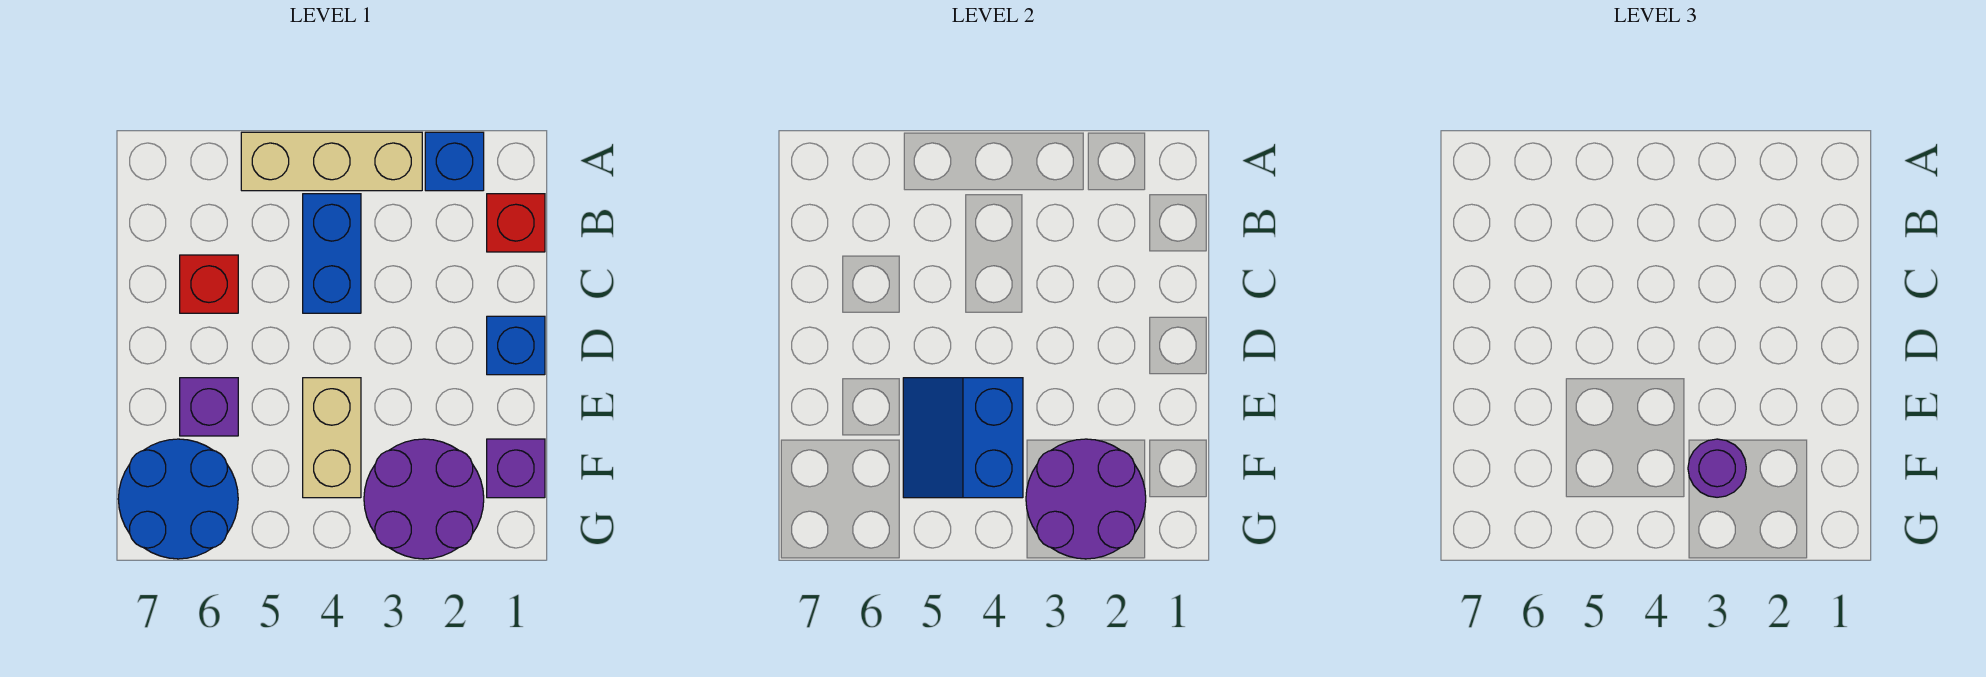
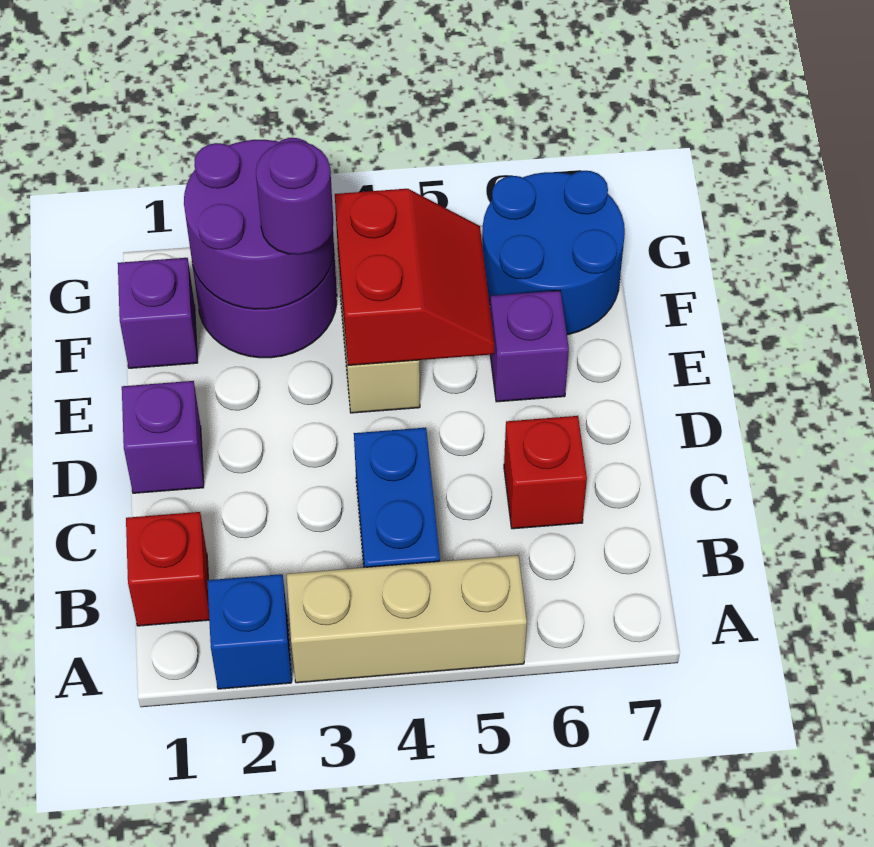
blue 1x1 brick [487,316,545,375] -> purple 1x1 brick [122,381,204,493]
blue 2x2 slope [903,378,1023,498] -> red 2x2 slope [335,189,495,365]

